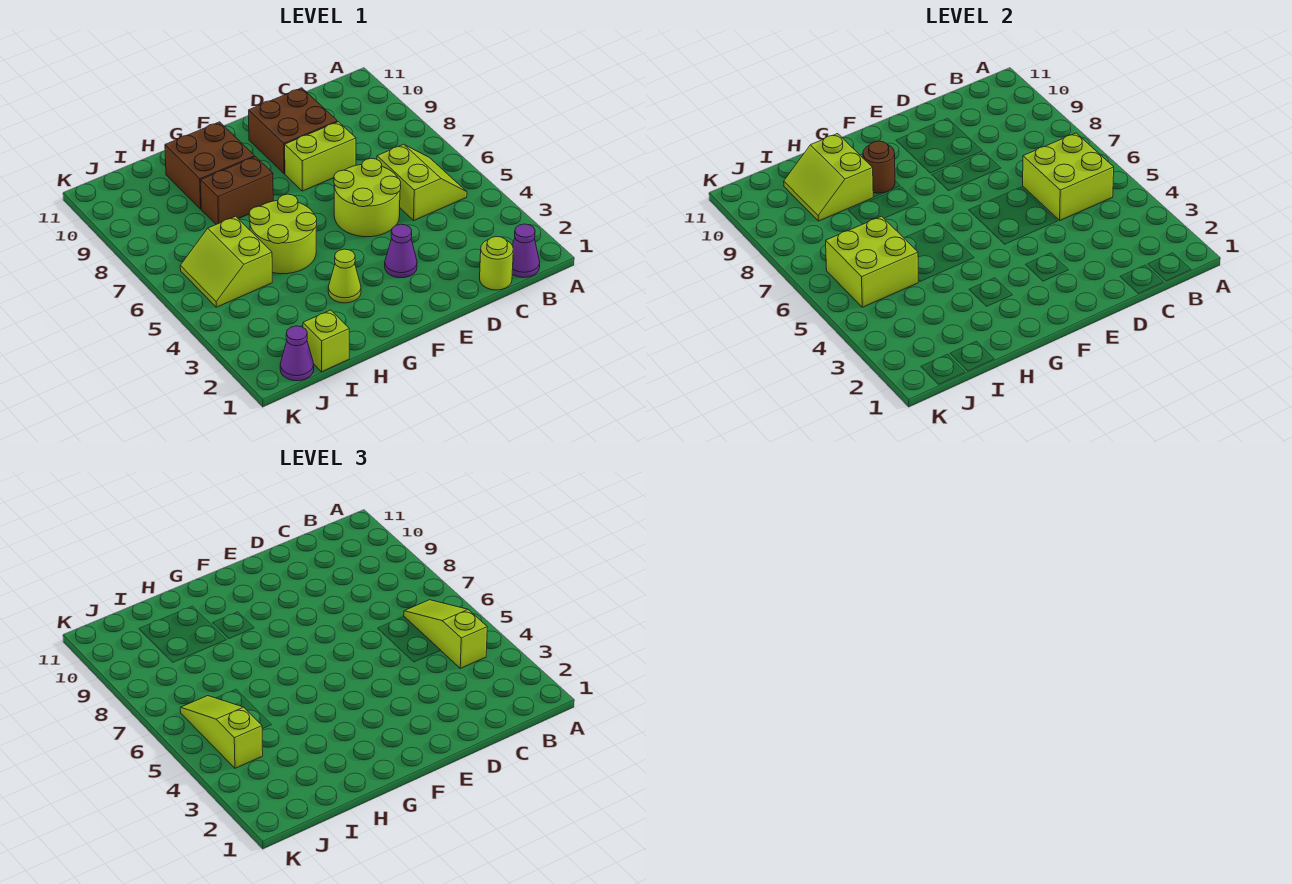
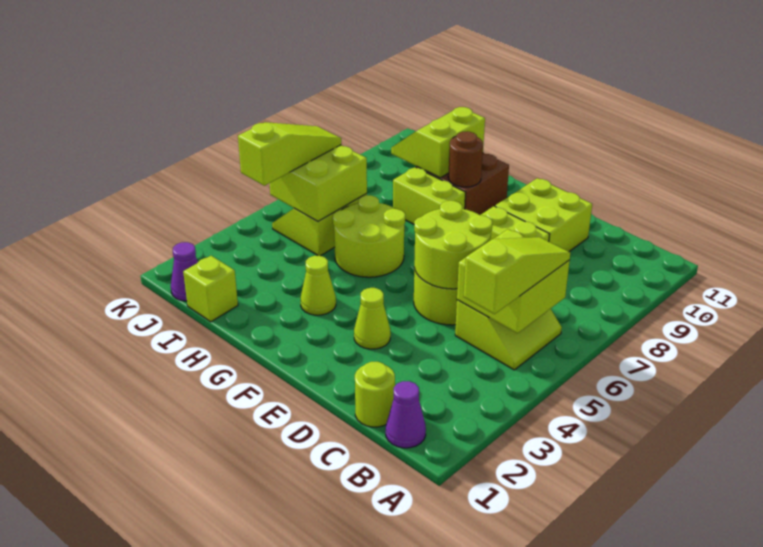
none -> lime 2x2 round brick [414,201,492,289]
brown 2x2 brick [249,88,337,174] -> lime 2x2 brick [495,178,592,252]
purple 1x1 cone [385,224,417,278] -> lime 1x1 cone [354,288,391,349]
brown 1x2 brick [201,157,273,224] -> lime 1x2 brick [393,167,466,224]

